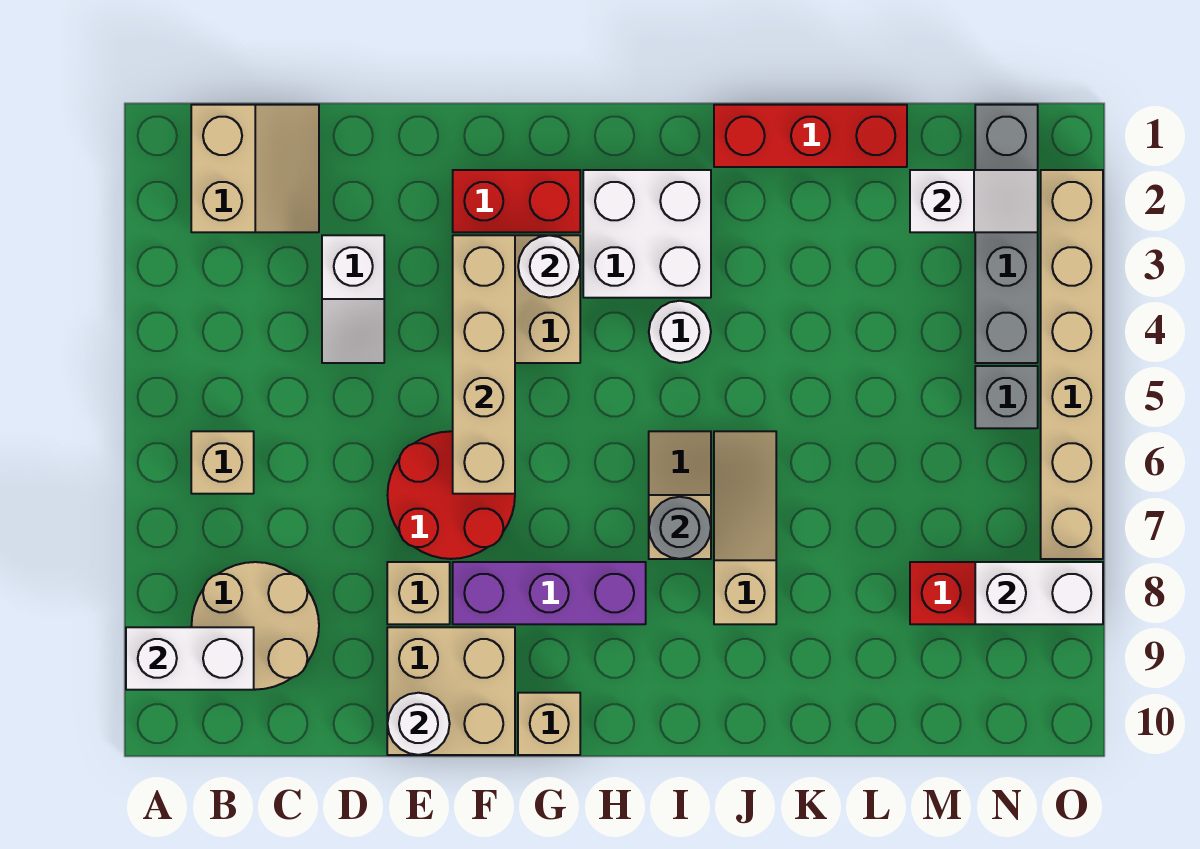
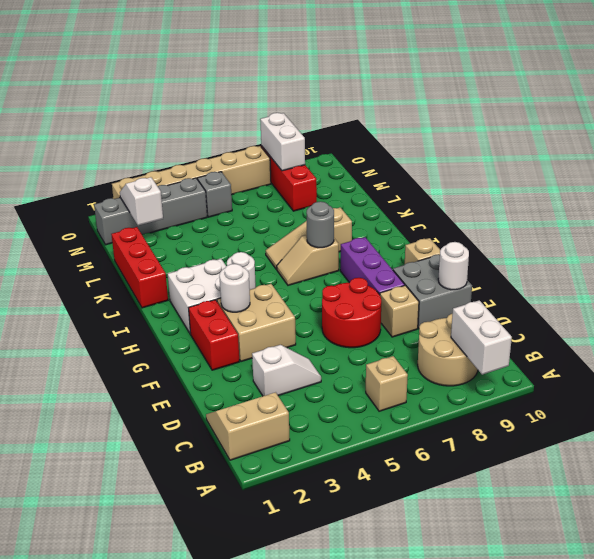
tan 2x2 brick [387,627,515,755] -> grey 2x2 brick [393,254,472,328]
tan 1x4 brick [453,235,515,494] -> none

